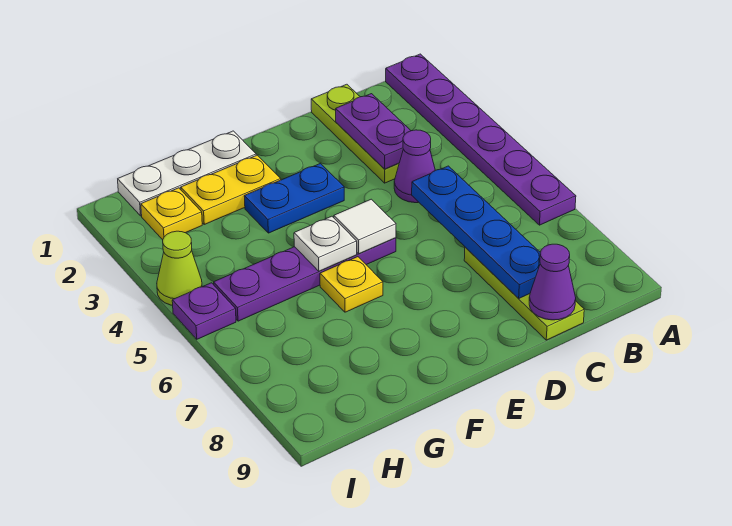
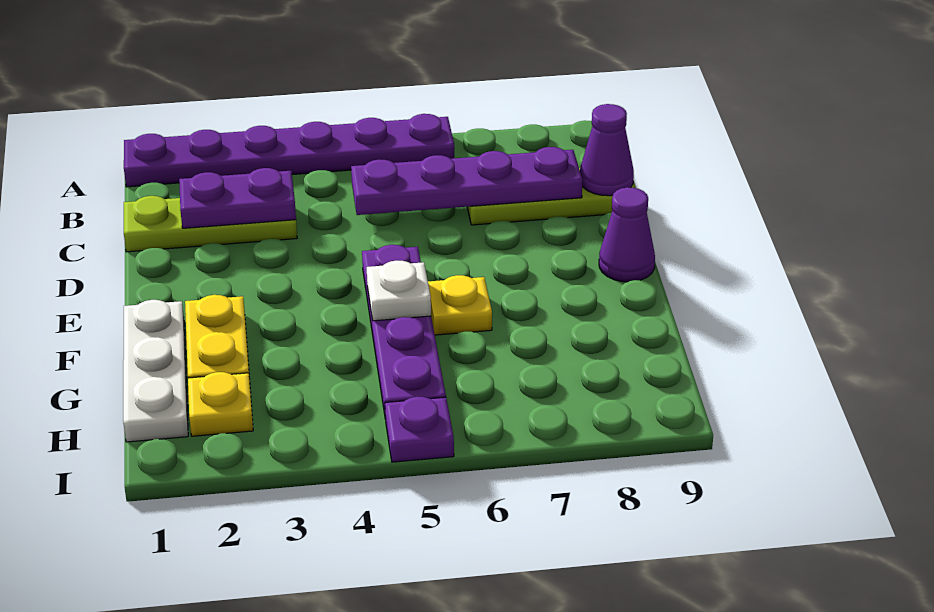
purple 1x1 cone [394,130,435,203] -> purple 1x1 cone moved to [599,187,655,282]
blue 1x4 plate [412,166,540,299] -> purple 1x4 plate [351,147,583,215]
blue 1x2 plate [244,164,344,233] -> none
white 1x1 tile [334,199,396,254] -> none
lime 1x1 cone [157,231,202,305] -> none

